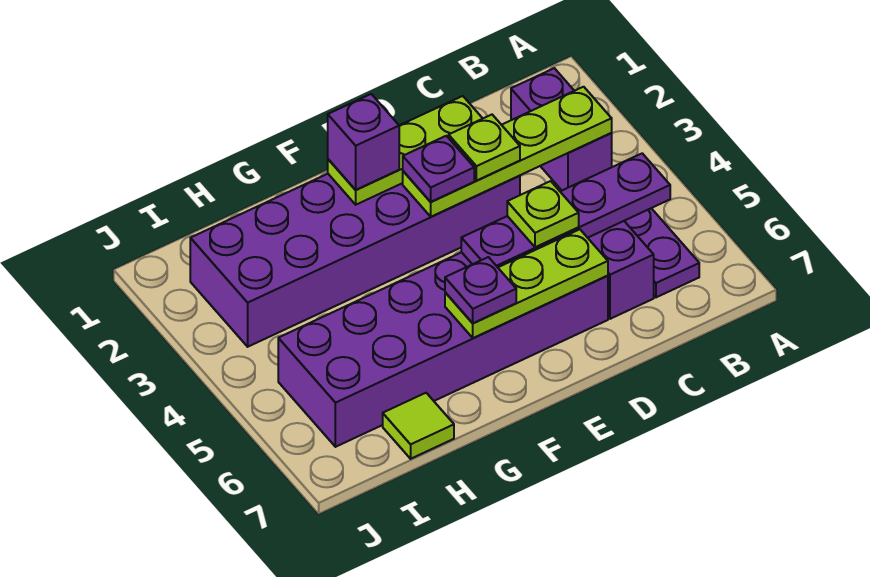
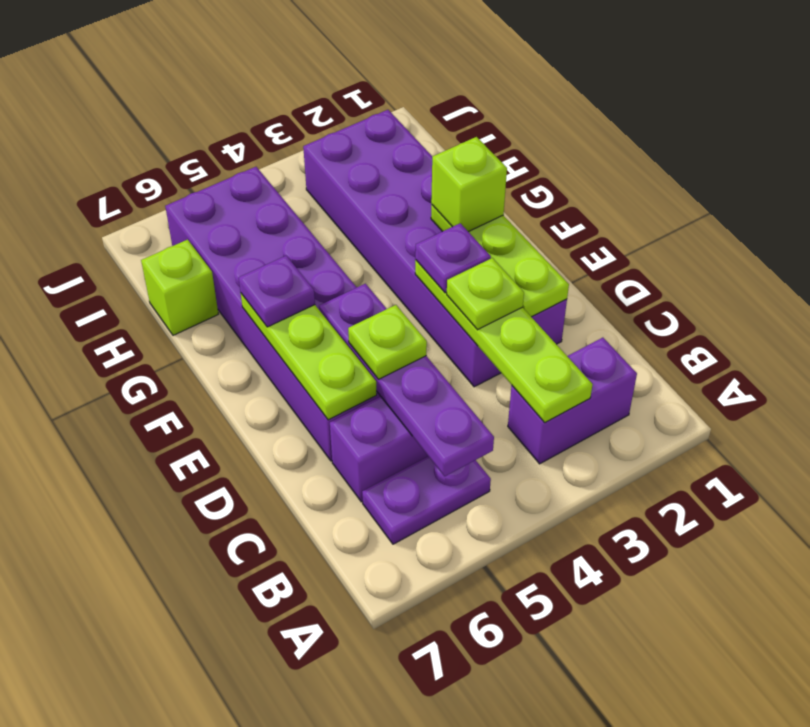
purple 1x1 brick [328,94,399,190] -> lime 1x1 brick [431,137,507,232]
lime 1x1 tile [383,393,454,459] -> lime 1x1 brick [141,240,218,335]

